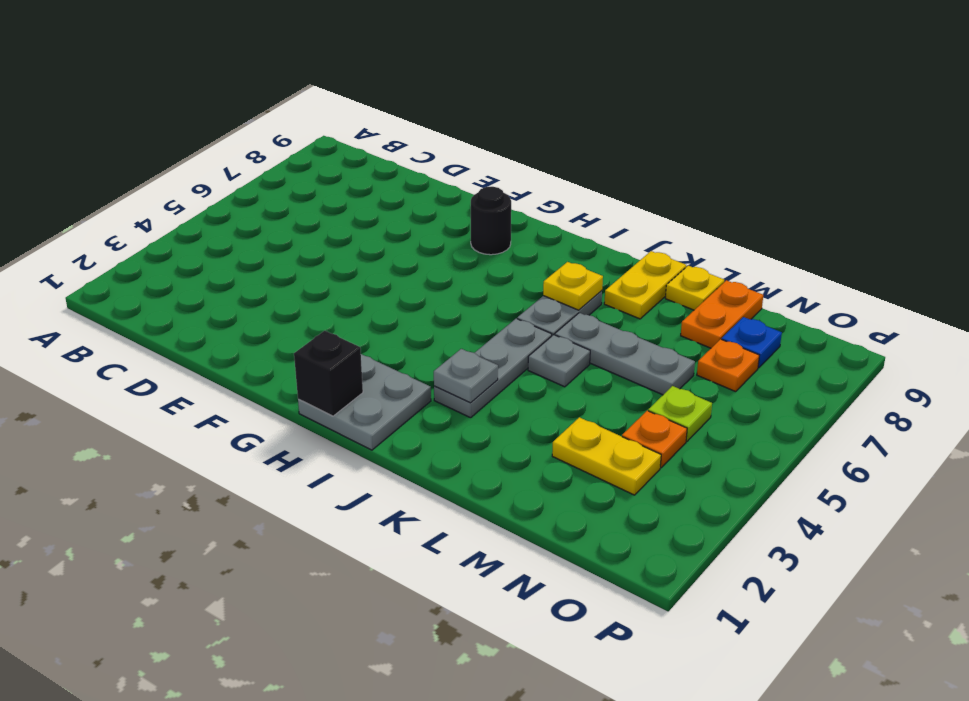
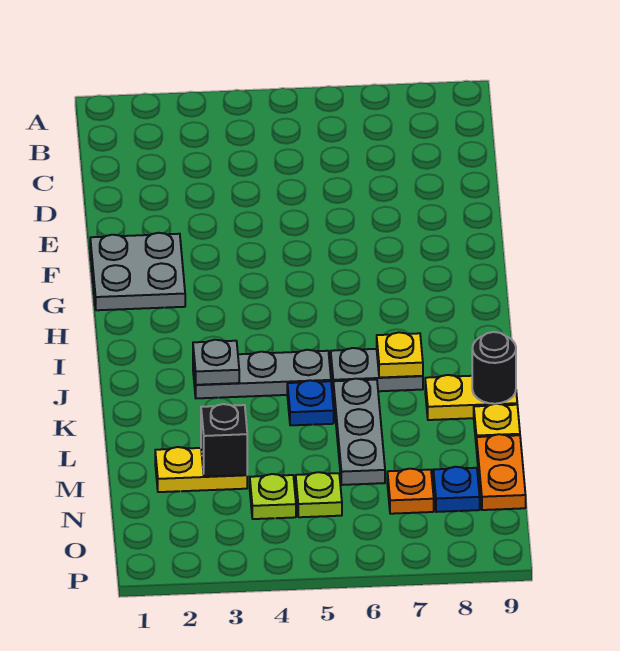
black 1x1 round brick [471,187,511,255] -> black 1x1 round brick moved to [472,332,516,404]
grey 2x2 plate [298,354,431,450] -> grey 2x2 plate moved to [90,233,185,310]
black 1x1 brick [294,331,363,416] -> black 1x1 brick moved to [201,404,247,477]
grey 1x1 plate [528,335,590,387] -> blue 1x1 plate [287,380,334,425]
yellow 1x2 plate [552,417,661,495] -> yellow 1x2 plate turned to [155,447,247,492]
orange 1x2 plate [681,280,763,348] -> orange 1x2 plate turned to [477,434,526,510]
orange 1x1 plate [622,411,687,468] -> lime 1x1 plate [250,474,296,519]

